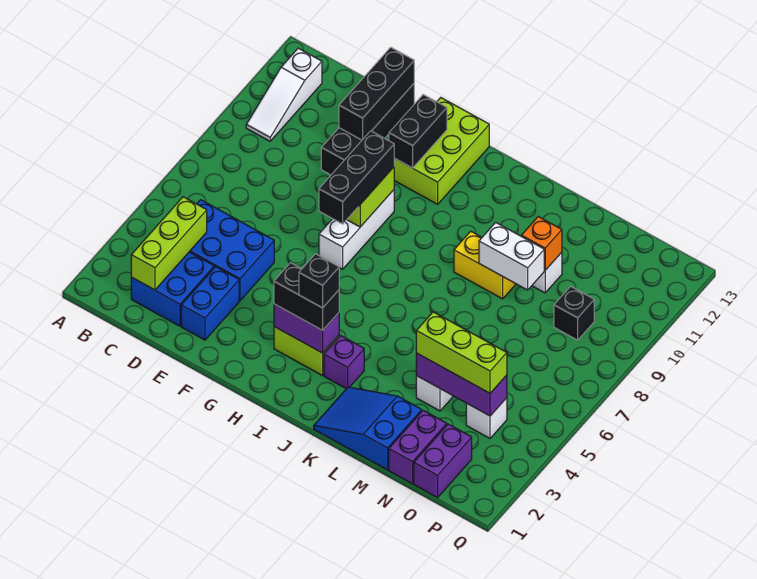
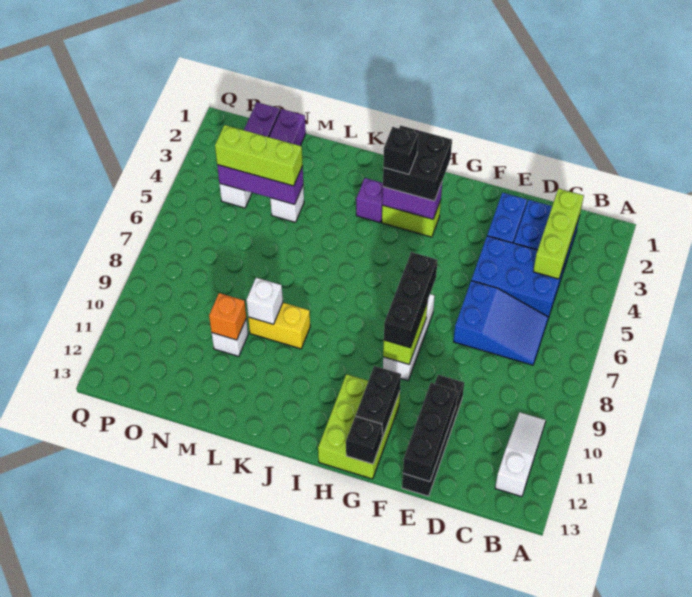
black 1x2 brick [274,263,339,330] -> black 2x2 brick [383,125,452,201]
blue 2x3 slope [314,387,422,470] -> blue 2x3 slope moved to [454,281,549,365]
white 1x2 brick [479,222,544,290] -> white 1x1 brick [247,278,283,324]
black 1x1 brick [554,286,594,340] -> black 1x1 brick moved to [346,416,382,464]

